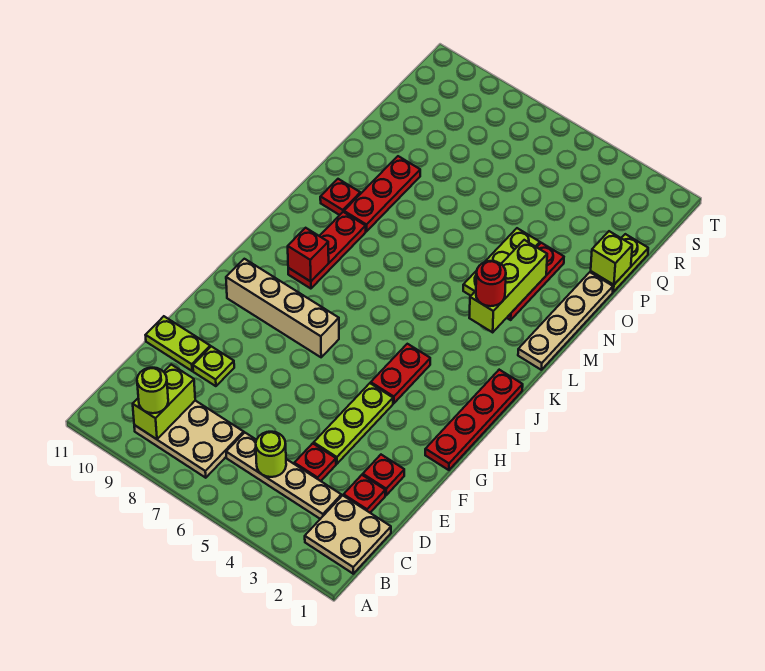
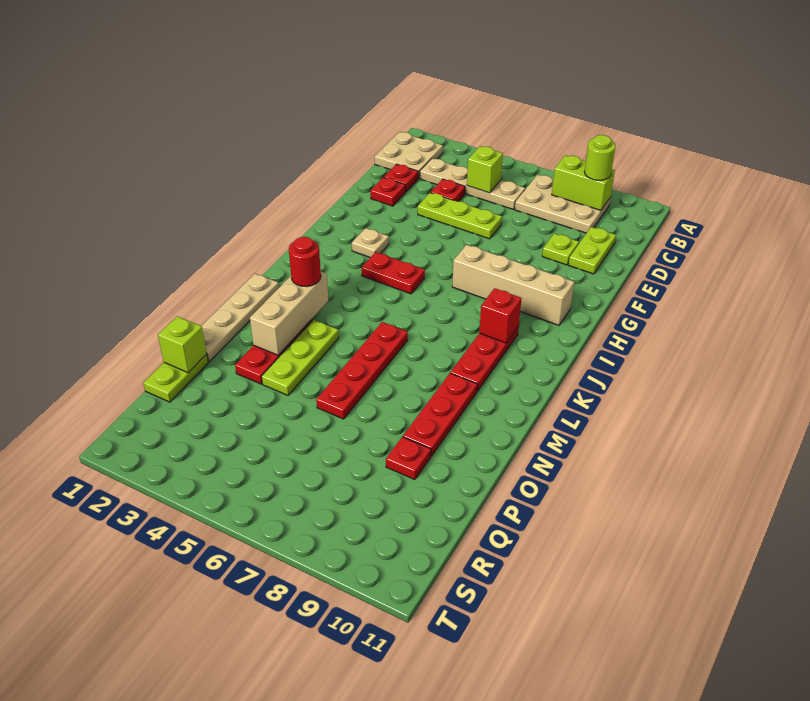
lime 1x2 brick [133,365,195,439] -> lime 1x2 brick turned to [552,155,615,210]
lime 1x1 round brick [256,432,286,477] -> lime 1x1 brick [467,146,503,193]
lime 1x3 plate [314,383,393,464] -> lime 1x3 plate turned to [418,193,502,239]
lime 1x2 plate [146,316,210,371] -> lime 1x2 plate turned to [569,227,616,274]
red 1x4 plate [425,370,523,470] -> red 1x4 plate moved to [316,322,408,419]
none -> tan 1x1 plate [352,228,389,257]
red 1x2 plate [371,344,430,403] -> red 1x2 plate turned to [361,252,425,294]
lime 1x3 brick [469,240,547,332] -> tan 1x3 brick [250,272,328,355]
red 1x1 plate [320,179,360,215] -> red 1x1 plate moved to [386,437,431,480]

